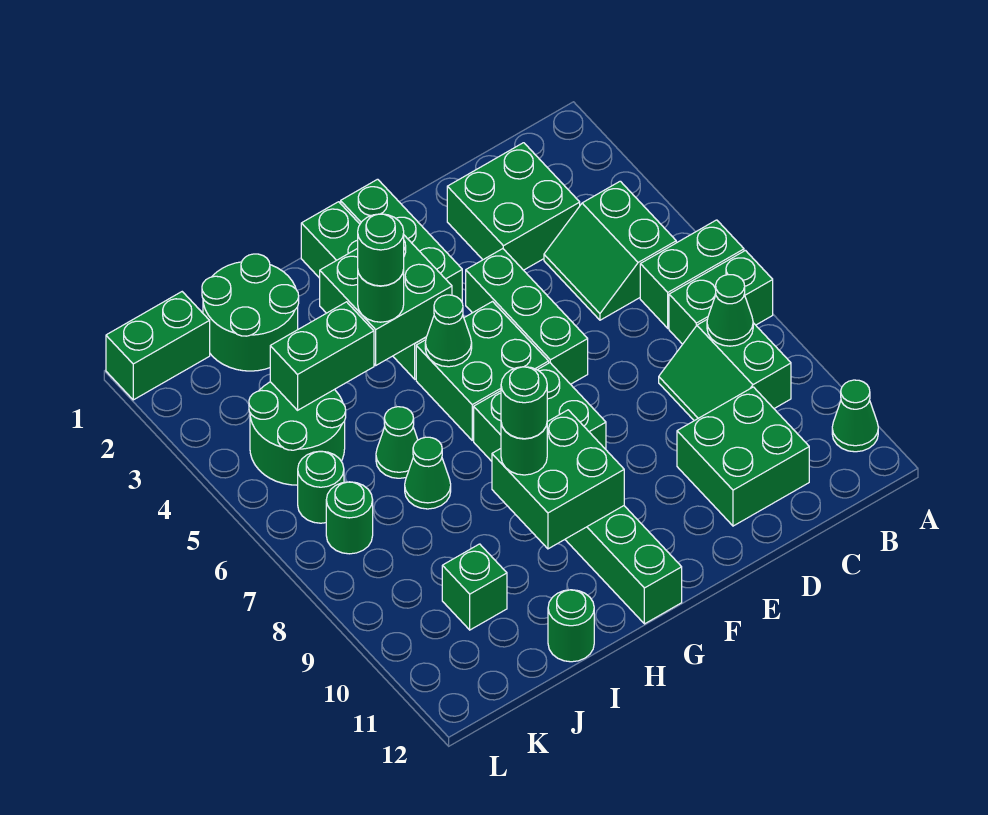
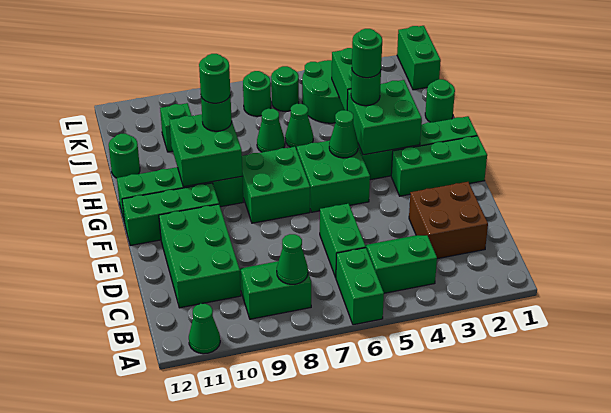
green 1x2 brick [669,251,773,344] -> green 1x2 brick moved to [320,204,366,278]
green 2x2 brick [447,143,580,270] -> brown 2x2 brick [409,182,488,259]
green 2x2 brick [677,387,809,526] -> green 2x3 brick [159,204,241,308]
green 1x3 brick [466,249,588,384] -> green 1x3 brick moved to [122,183,219,246]
green 2x2 round brick [202,254,299,371] -> green 1x1 round brick [425,79,455,122]

